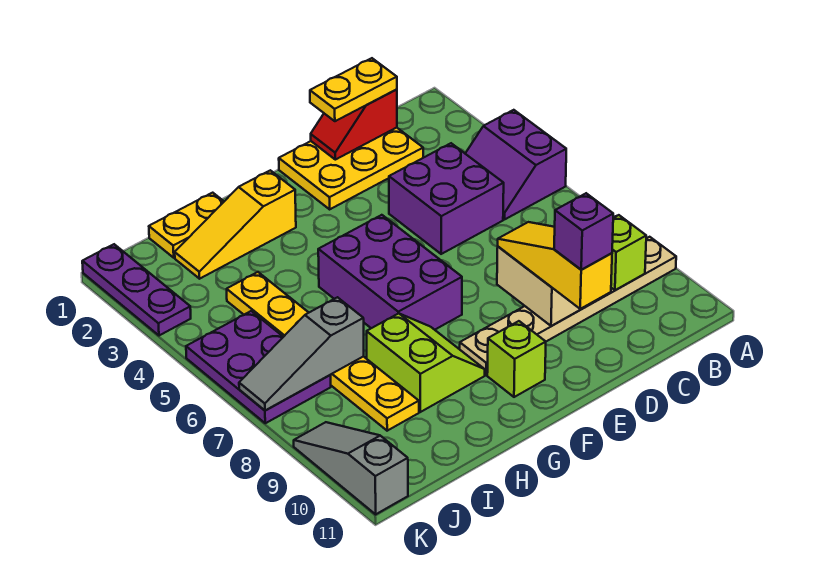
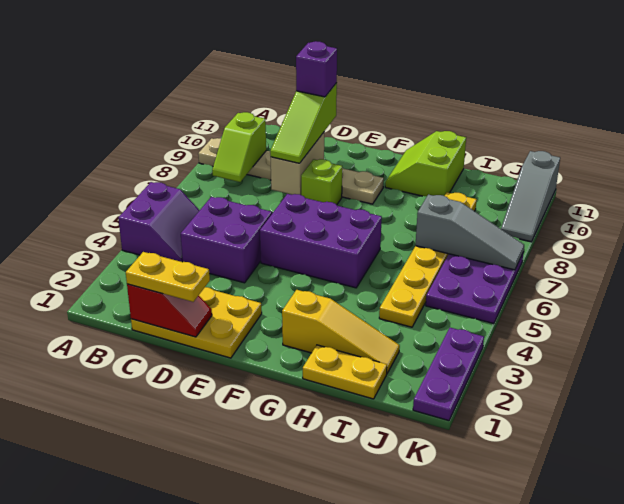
yellow 1x3 slope [498,222,612,309] -> lime 1x3 slope [270,83,337,163]
purple 2x3 brick [318,215,462,330] -> purple 2x3 brick turned to [260,194,382,288]
lime 1x1 brick [487,321,546,397] -> lime 1x1 brick moved to [301,159,342,205]
lime 2x2 slope [367,313,485,412] -> lime 2x2 slope moved to [385,131,466,196]

